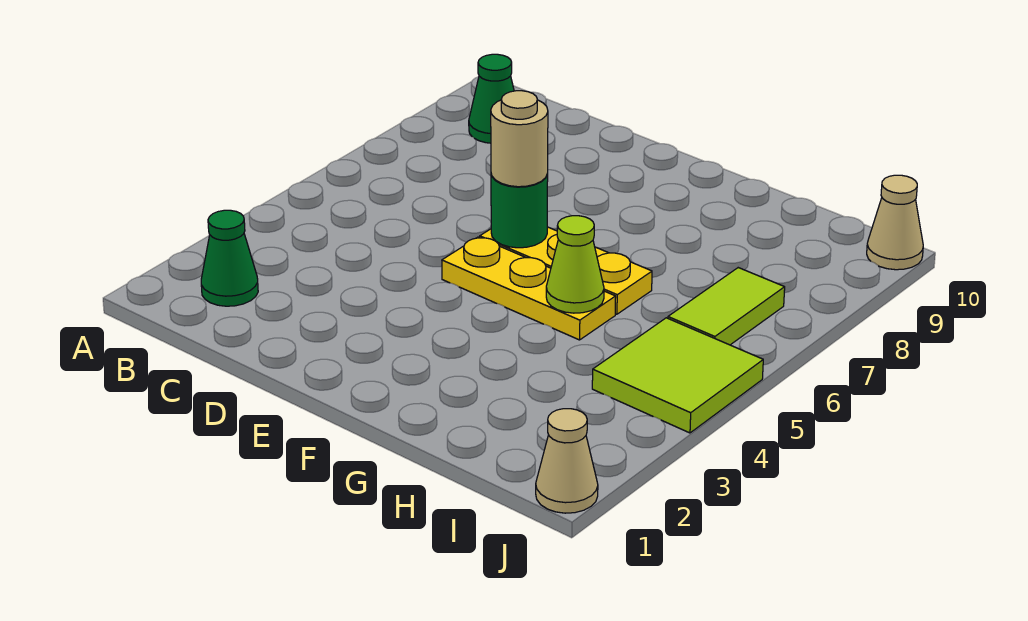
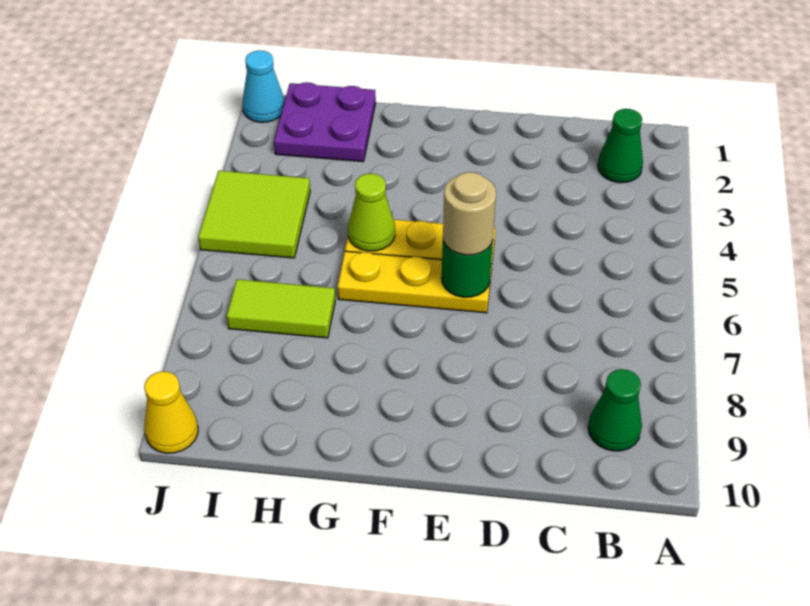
none -> purple 2x2 plate [274,82,376,162]
lime 1x2 tile [668,268,785,345] -> lime 1x2 tile turned to [227,279,335,338]
tan 1x1 cone [536,409,598,513] -> cyan 1x1 cone [242,50,285,122]
tan 1x1 cone [867,175,923,270] -> yellow 1x1 cone [144,371,198,453]

